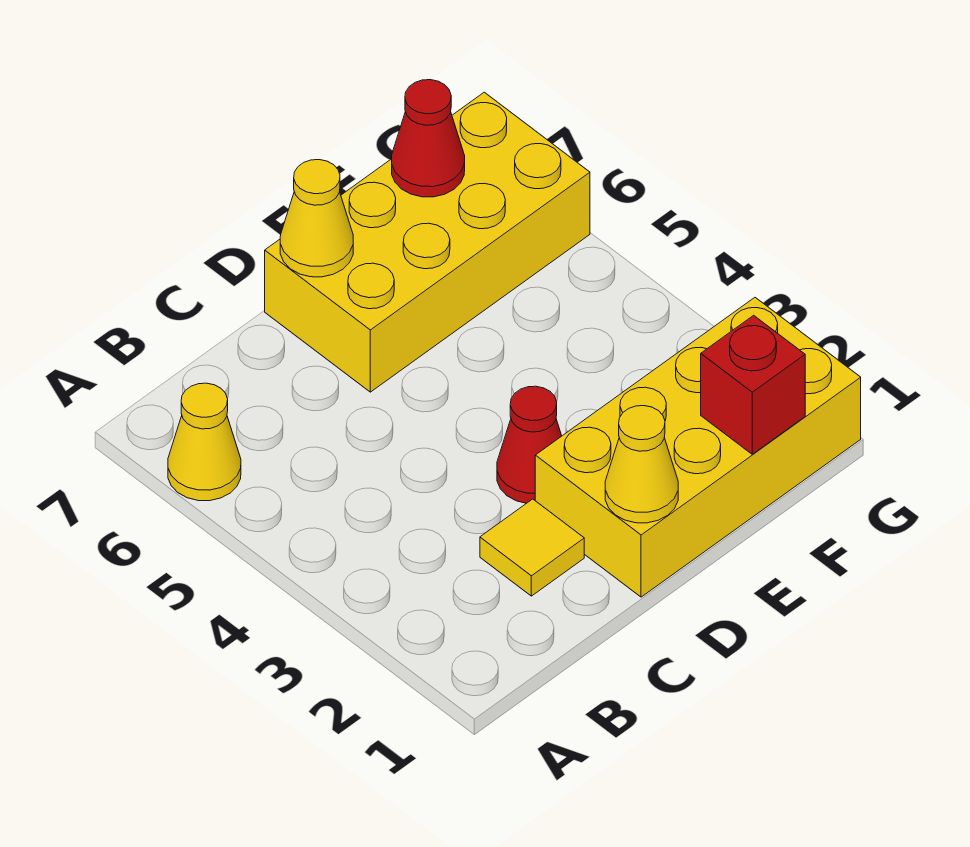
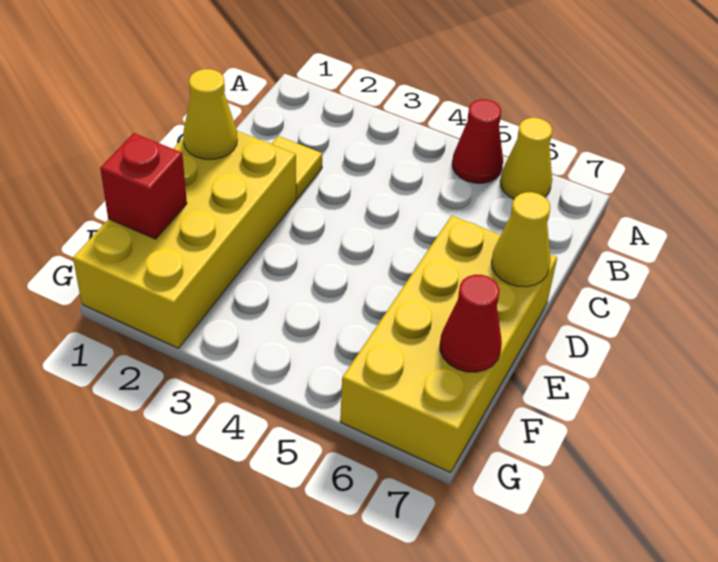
red 1x1 cone [497,386,562,503] -> red 1x1 cone moved to [452,99,503,183]

